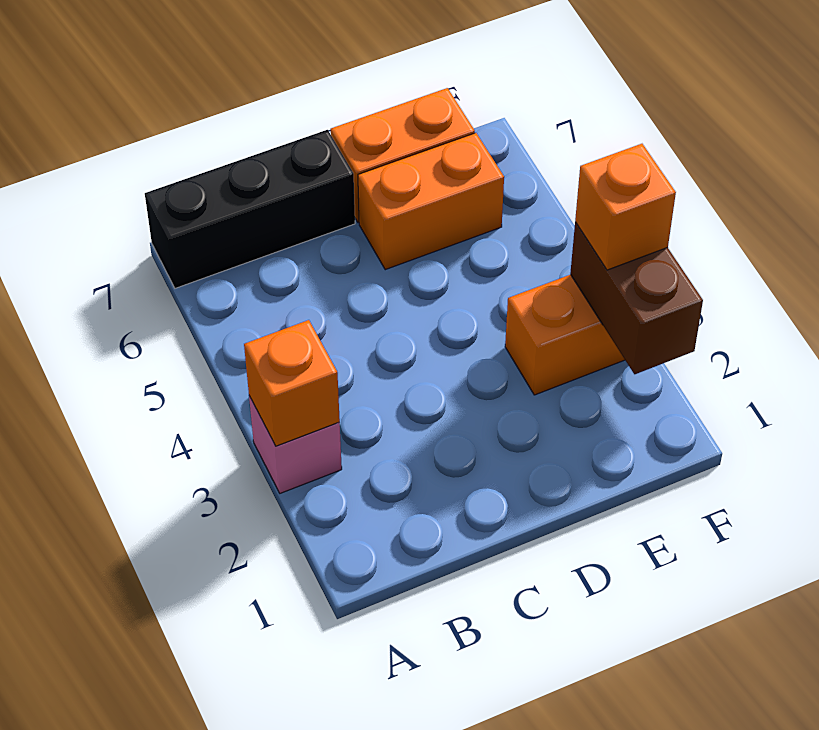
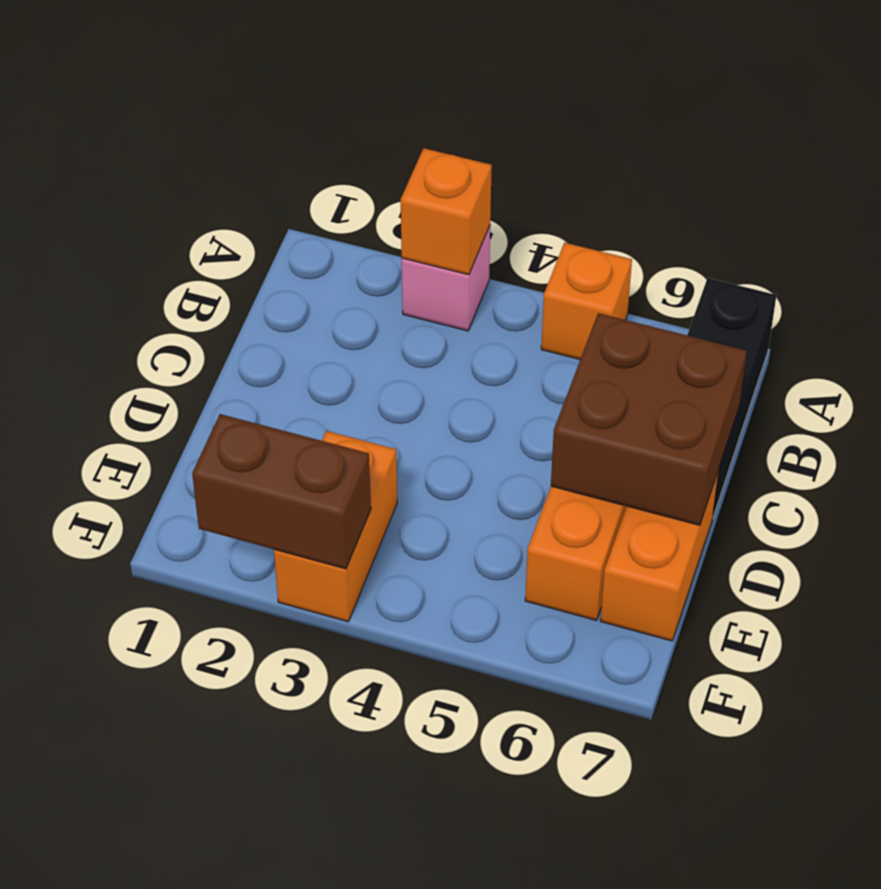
none -> brown 2x2 brick [551,313,747,525]
orange 1x1 brick [575,144,676,270] -> orange 1x1 brick moved to [541,243,632,359]

